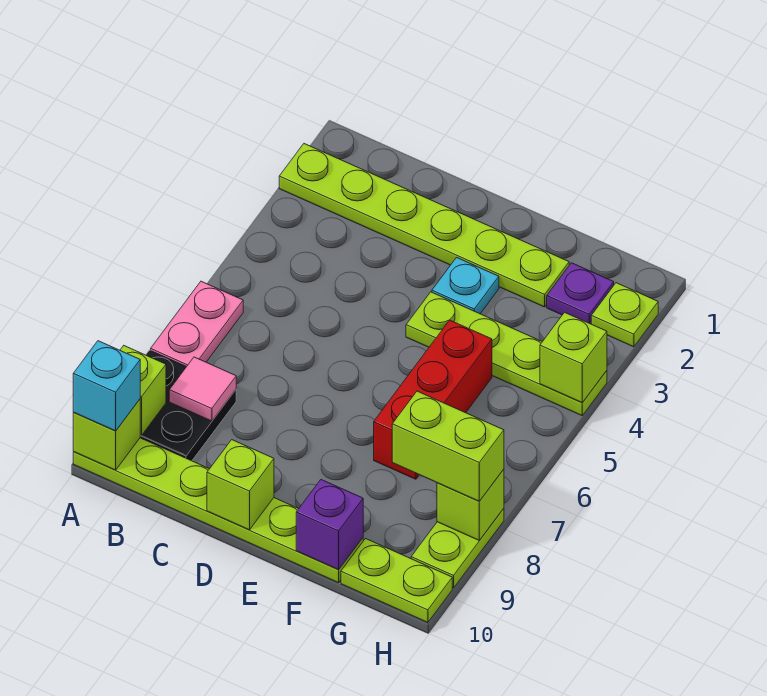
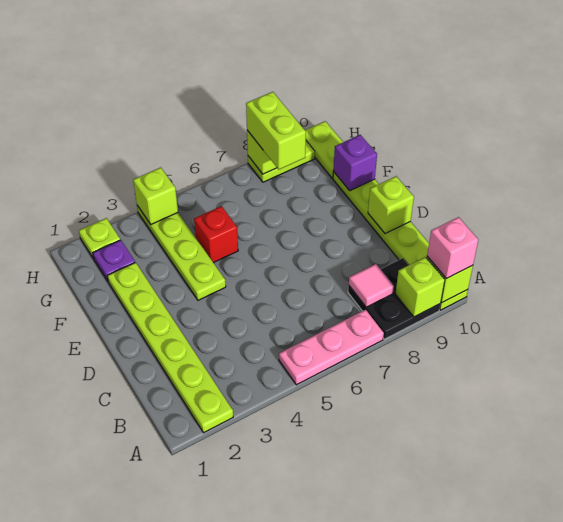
pink 1x2 plate [151,281,243,367] -> pink 1x3 plate [279,310,384,385]
cyan 1x1 brick [73,341,140,431] -> pink 1x1 brick [427,217,478,279]
cyan 1x1 plate [432,258,499,314] -> none
red 1x3 brick [374,320,492,479] -> red 1x1 brick [194,206,238,263]

